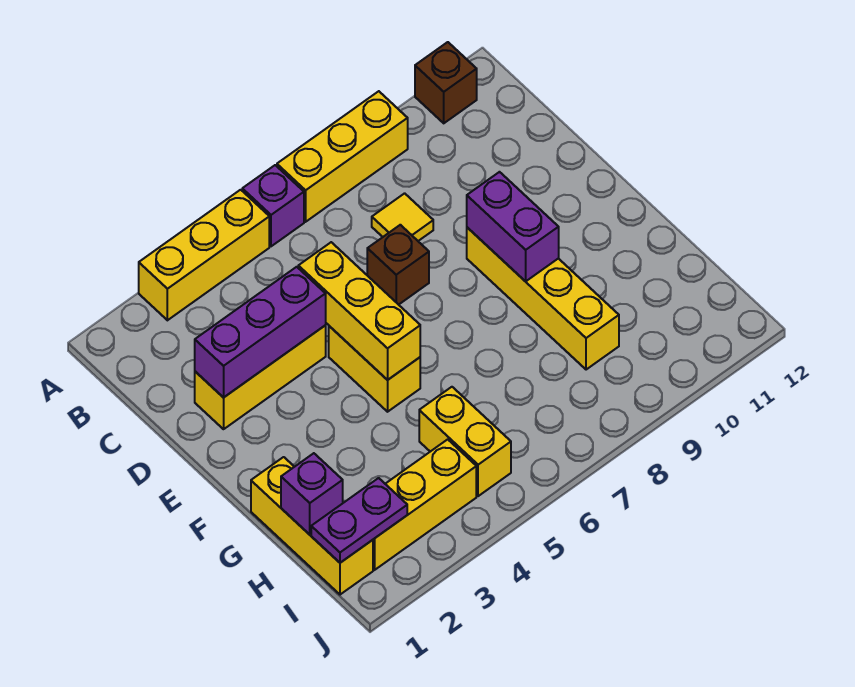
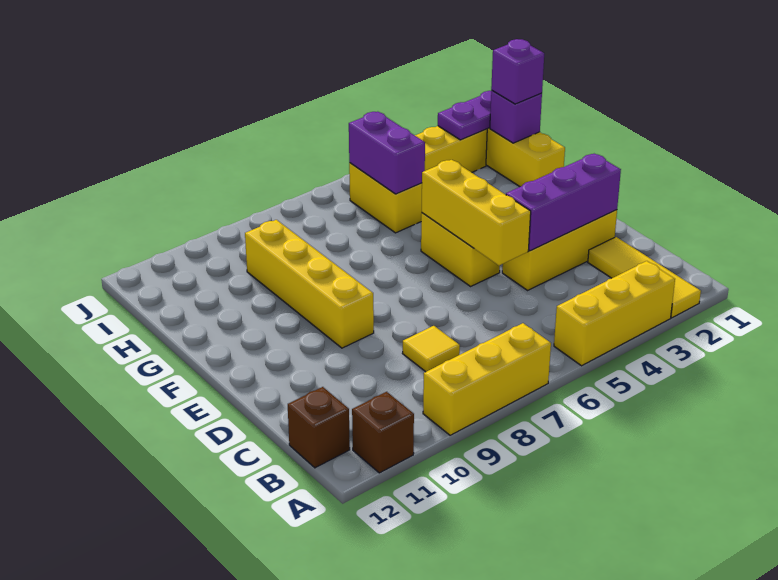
none -> yellow 1x3 tile [588,237,701,318]
purple 1x1 brick [242,165,304,246] -> purple 1x1 brick moved to [491,39,544,104]
brown 1x1 brick [367,225,429,305] -> brown 1x1 brick moved to [288,387,350,468]
purple 1x2 brick [467,172,559,281] -> purple 1x2 brick moved to [349,112,425,194]

